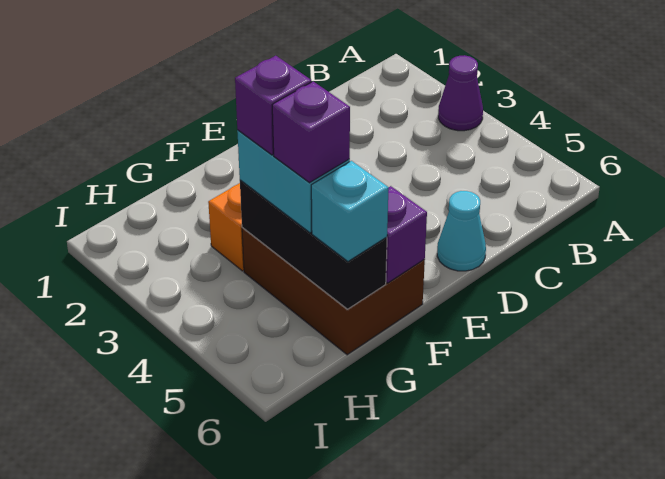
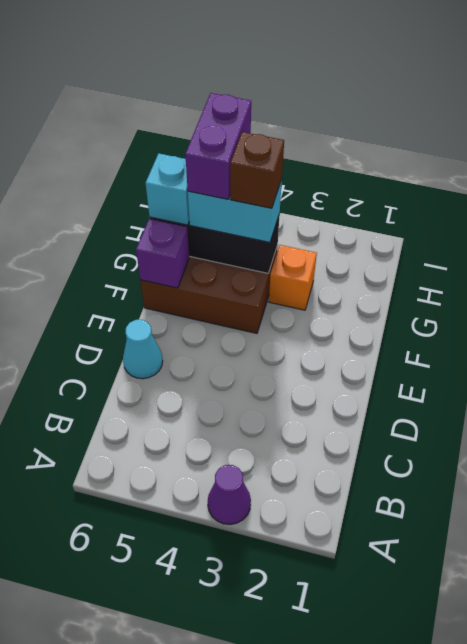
purple 1x1 brick [235,56,311,155] -> brown 1x1 brick [230,132,284,208]
purple 1x1 brick [272,81,350,183] -> purple 1x2 brick [185,93,251,199]

